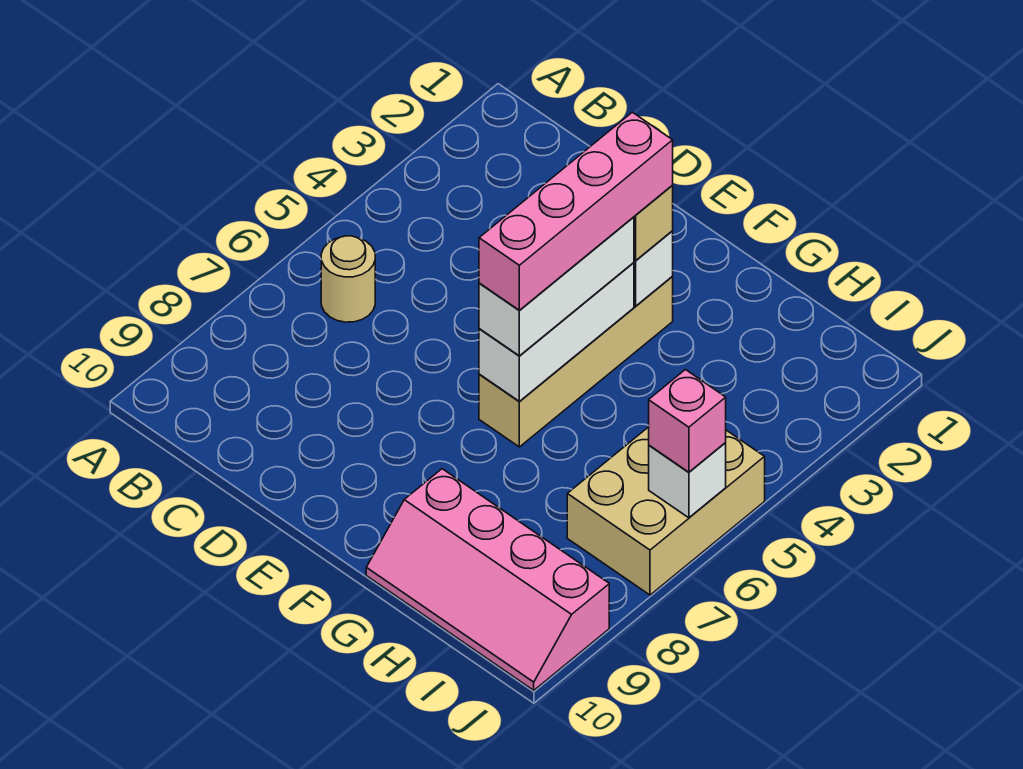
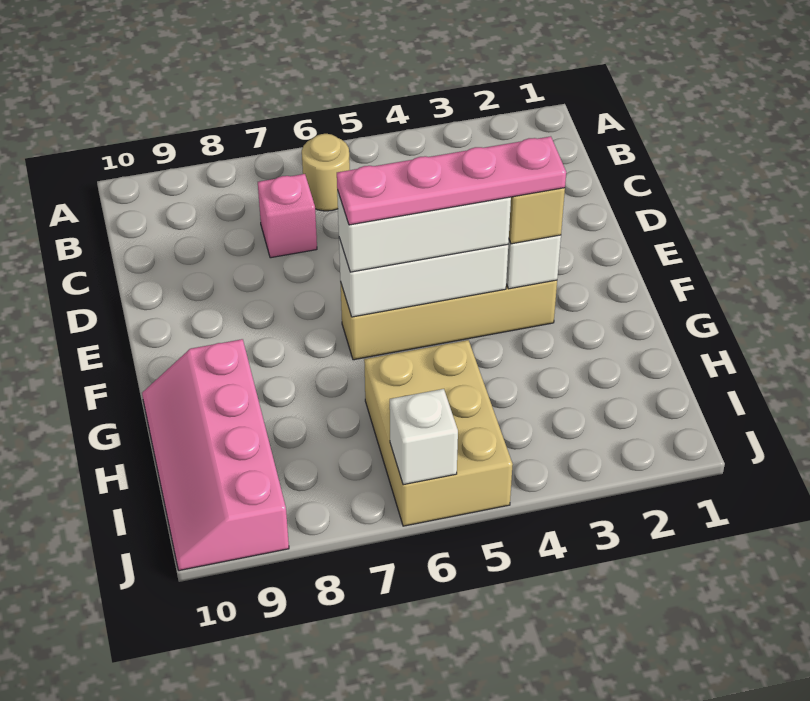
pink 1x4 brick [479,112,673,310] -> pink 1x4 plate [337,136,566,225]
tan 2x3 brick [567,427,765,595] -> tan 2x3 brick turned to [364,340,513,526]
pink 1x1 brick [649,370,726,472] -> pink 1x1 brick moved to [258,174,317,258]

